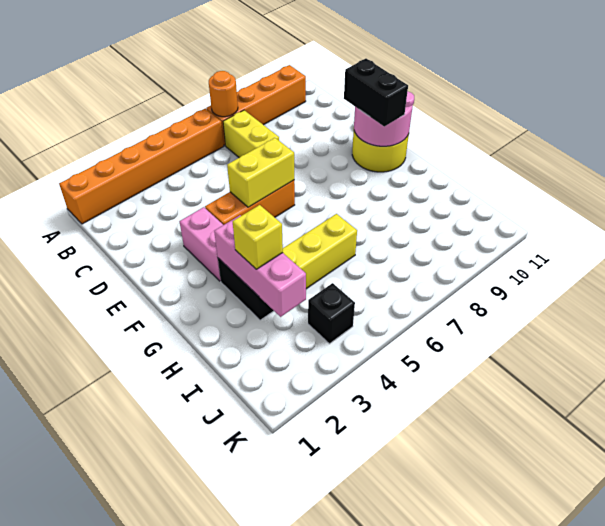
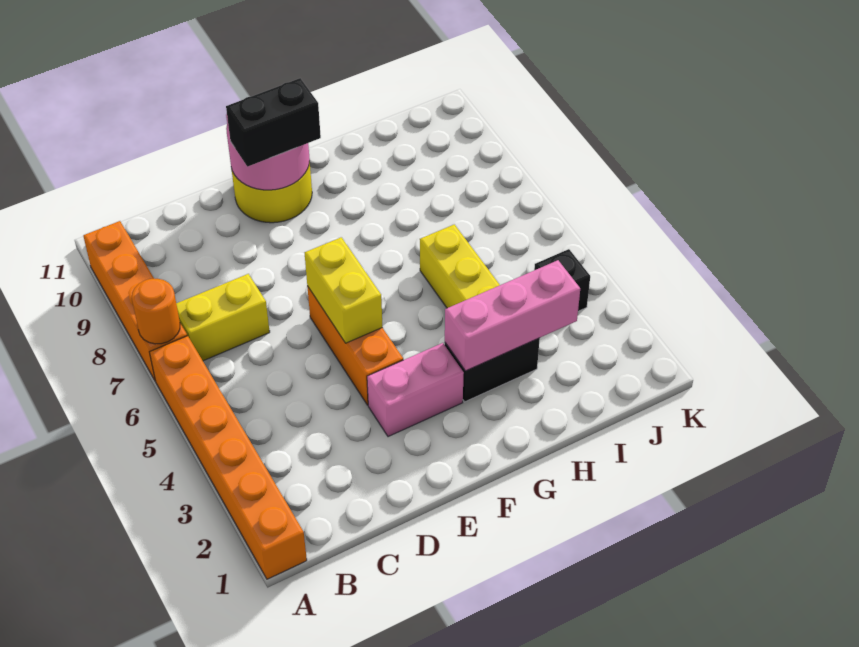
yellow 1x1 brick [233,205,283,269] -> none

